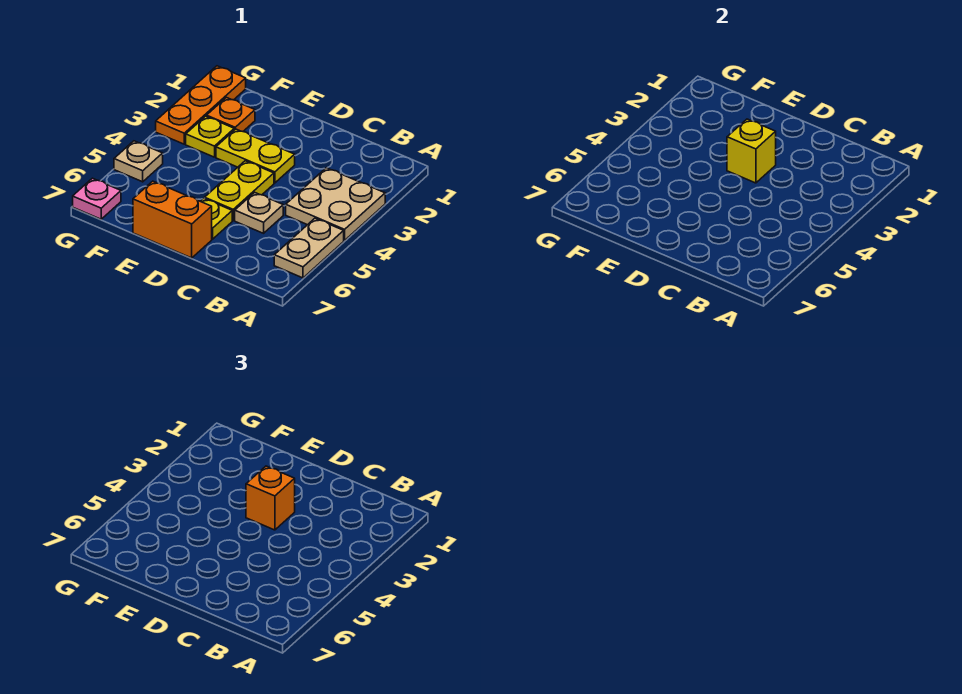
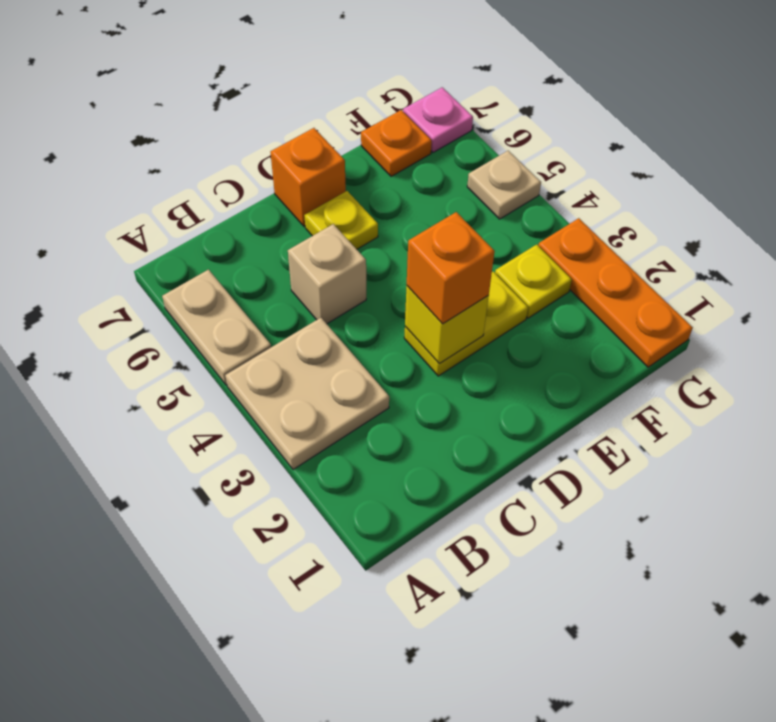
tan 1x1 plate [235,192,283,233] -> tan 1x1 brick [288,224,366,324]
yellow 1x2 plate [205,161,274,220] -> none
orange 1x2 brick [133,181,212,258] -> orange 1x1 brick [271,128,346,226]
orange 1x1 plate [207,97,255,131] -> orange 1x1 plate moved to [361,110,432,176]

